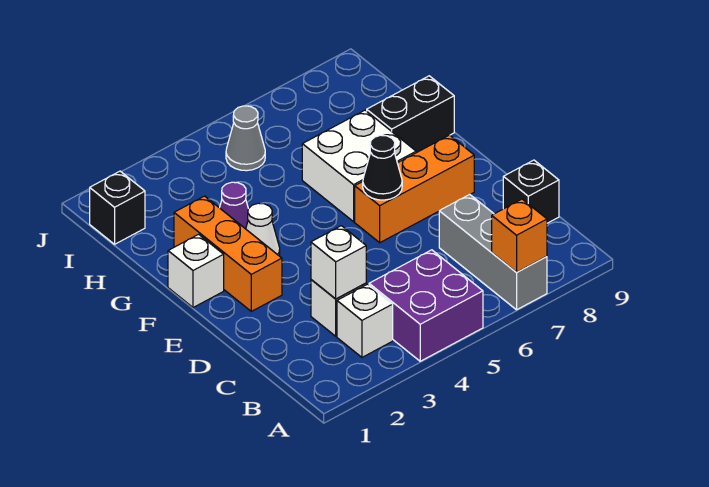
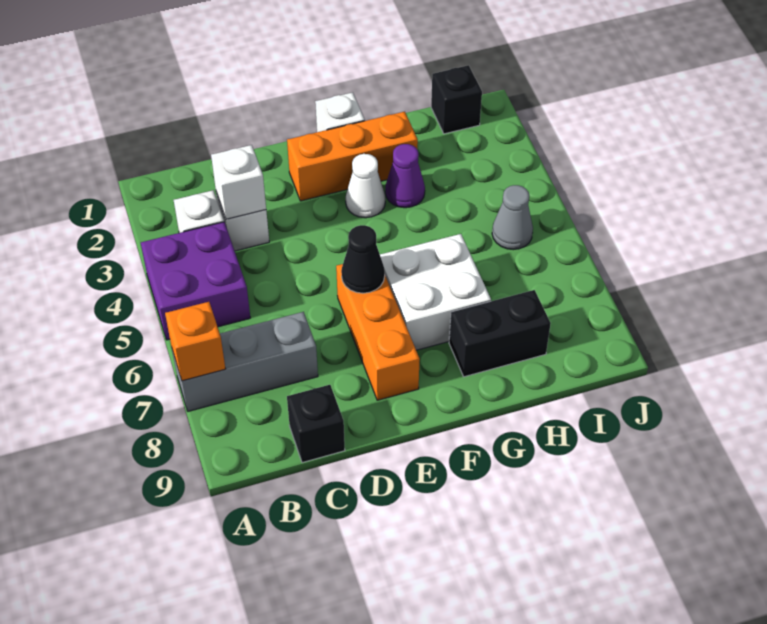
black 1x2 brick [367,76,454,153] -> black 1x2 brick turned to [449,290,551,377]

